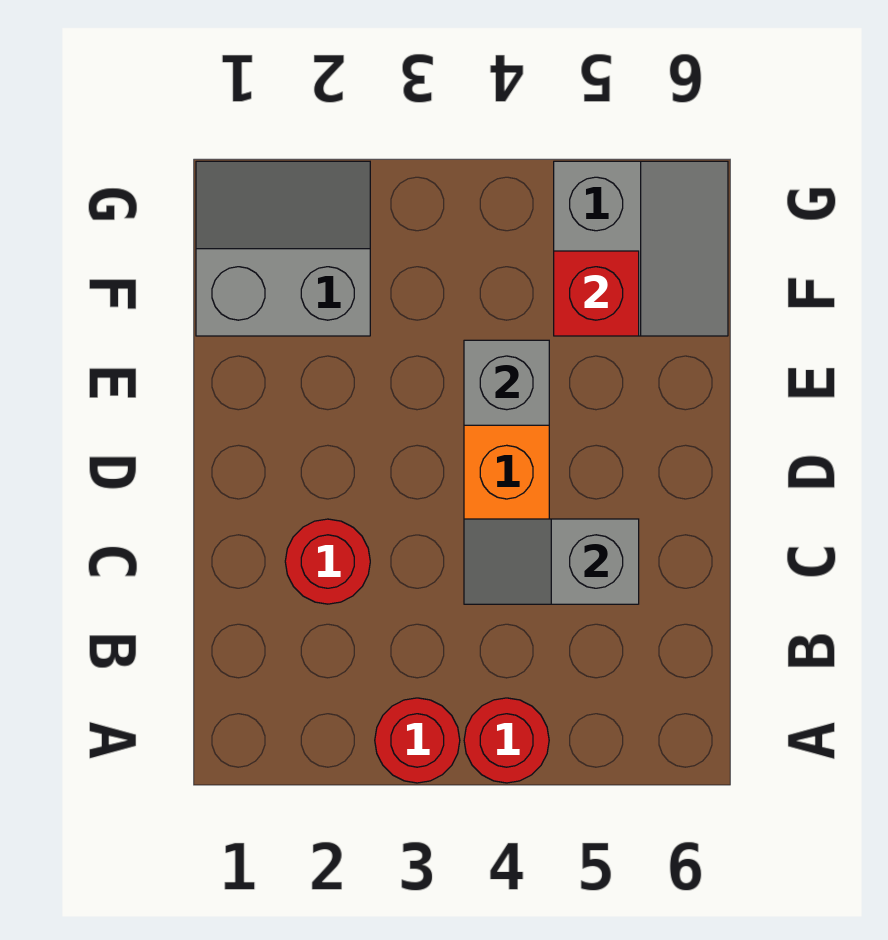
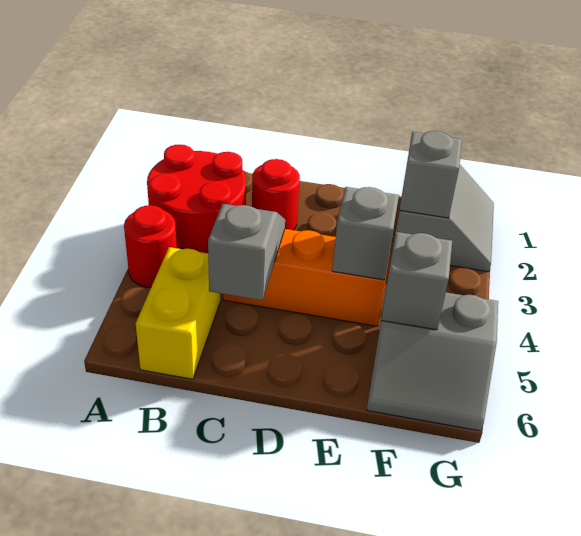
red 1x1 round brick [375,698,460,783] -> red 2x2 round brick [147,145,246,253]
none -> yellow 1x2 brick [136,247,220,379]
none -> grey 1x1 brick [399,131,462,218]
red 1x1 brick [554,251,639,336] -> grey 1x1 brick [381,232,452,330]

